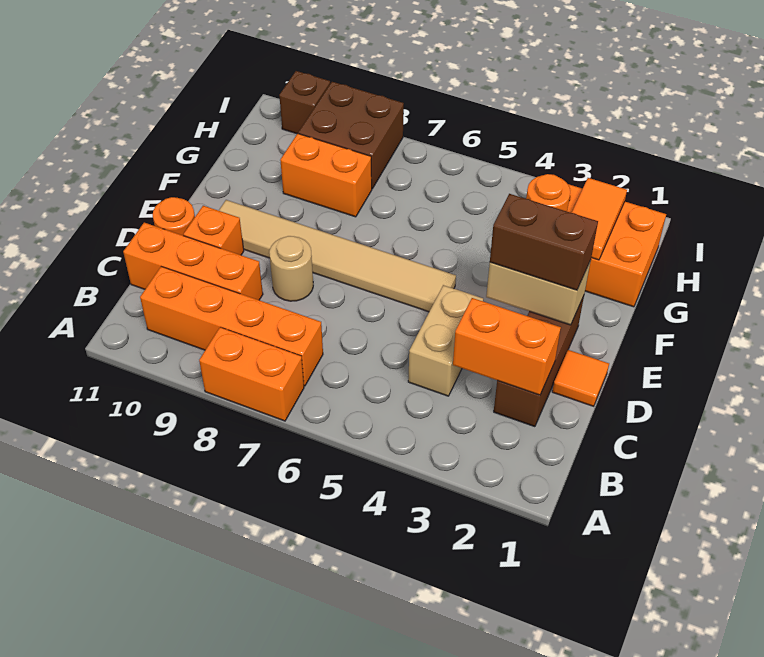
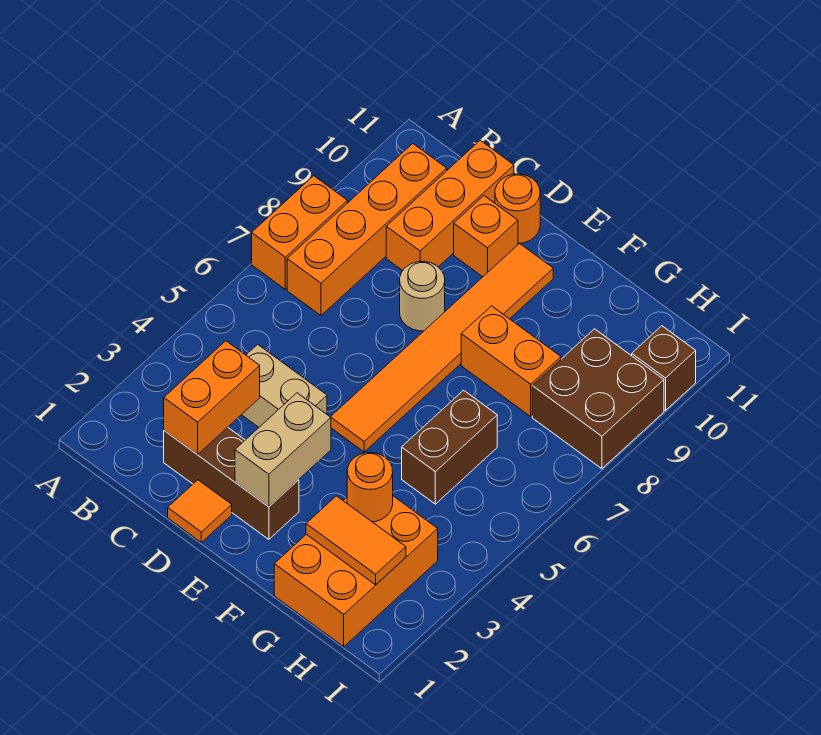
brown 1x2 brick [490,194,598,290] -> brown 1x2 brick moved to [402,390,497,504]
tan 1x6 tile [219,200,456,312] -> orange 1x6 tile [331,243,553,452]
orange 1x2 brick [280,134,372,217] -> orange 1x2 brick turned to [461,306,561,416]

